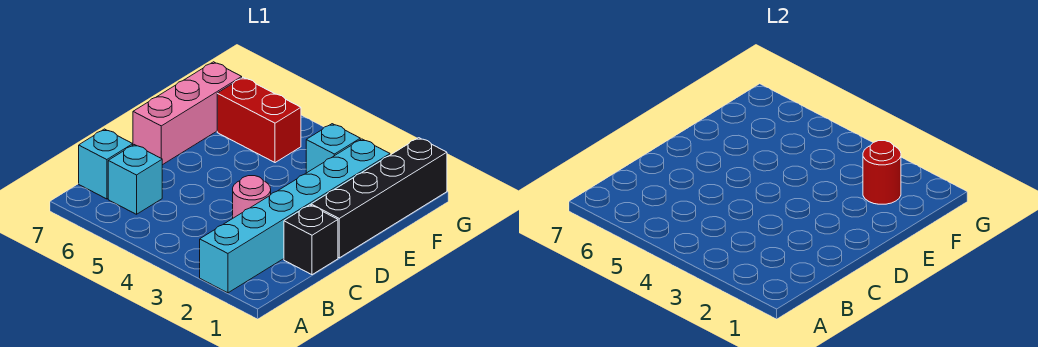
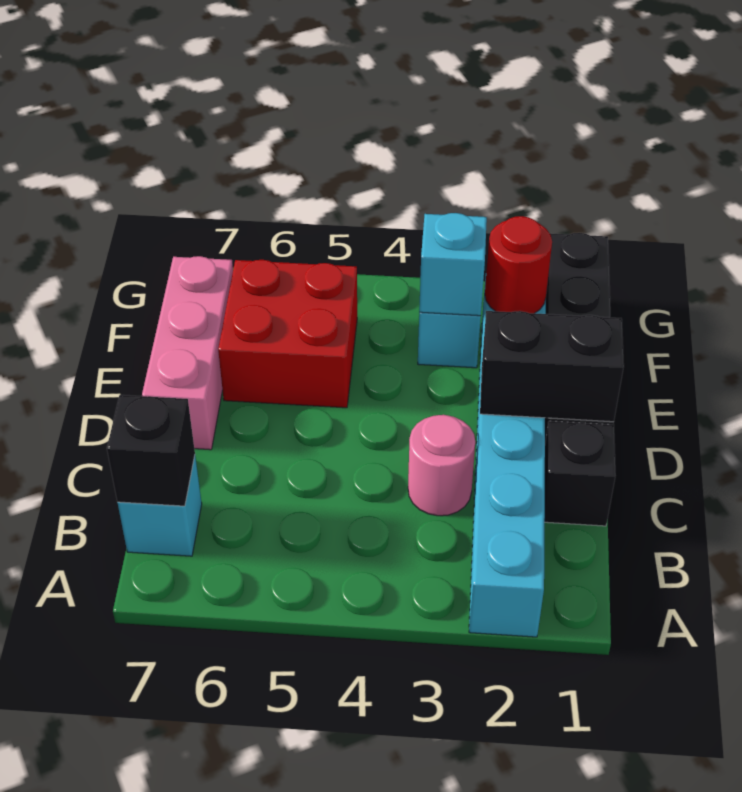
cyan 1x1 brick [108,145,162,214] -> cyan 1x1 brick moved to [419,213,487,316]
none -> black 1x1 brick [107,395,195,506]
none -> black 1x2 brick [480,311,624,422]
red 1x2 brick [217,77,301,163] -> red 2x2 brick [218,260,357,408]

